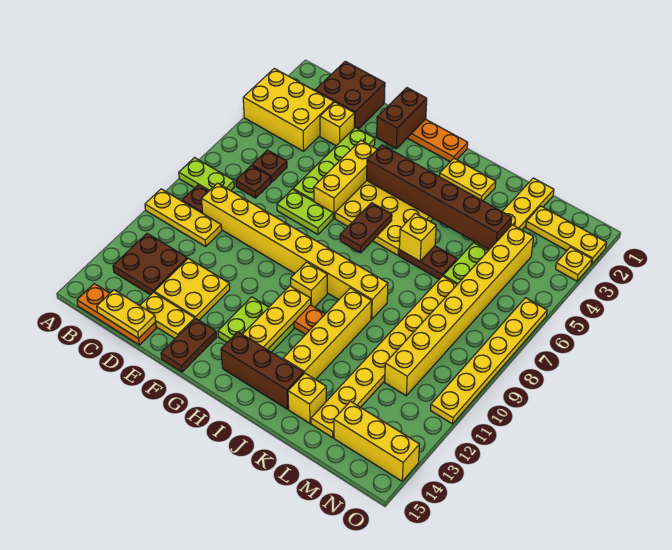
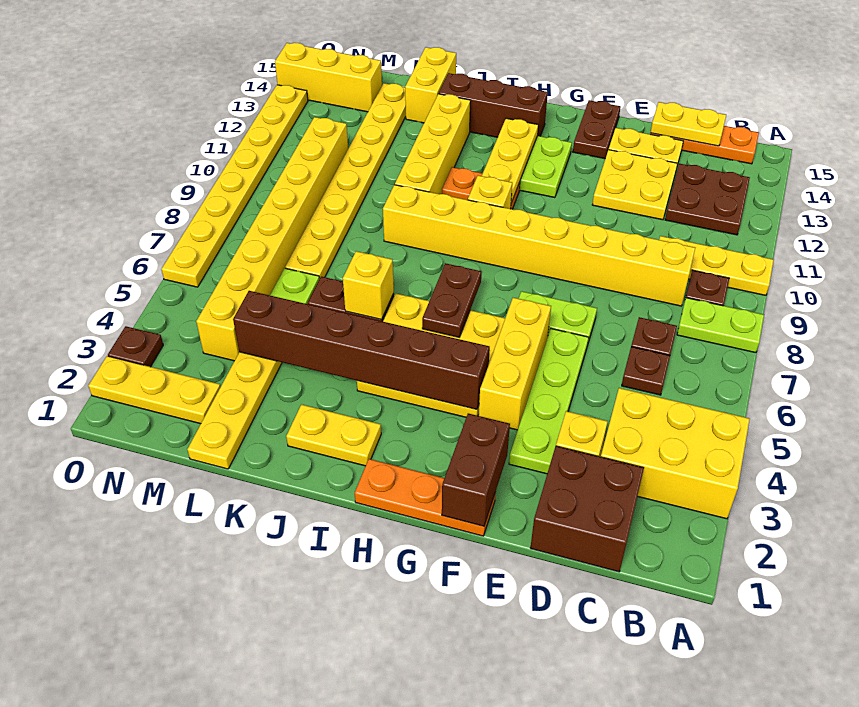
yellow 1x1 brick [288,373,326,423] -> yellow 1x2 brick [405,47,456,123]
yellow 1x1 plate [556,247,592,281] -> brown 1x1 plate [108,326,163,367]
yellow 1x6 plate [430,298,547,424] -> yellow 1x8 plate [161,85,308,287]

